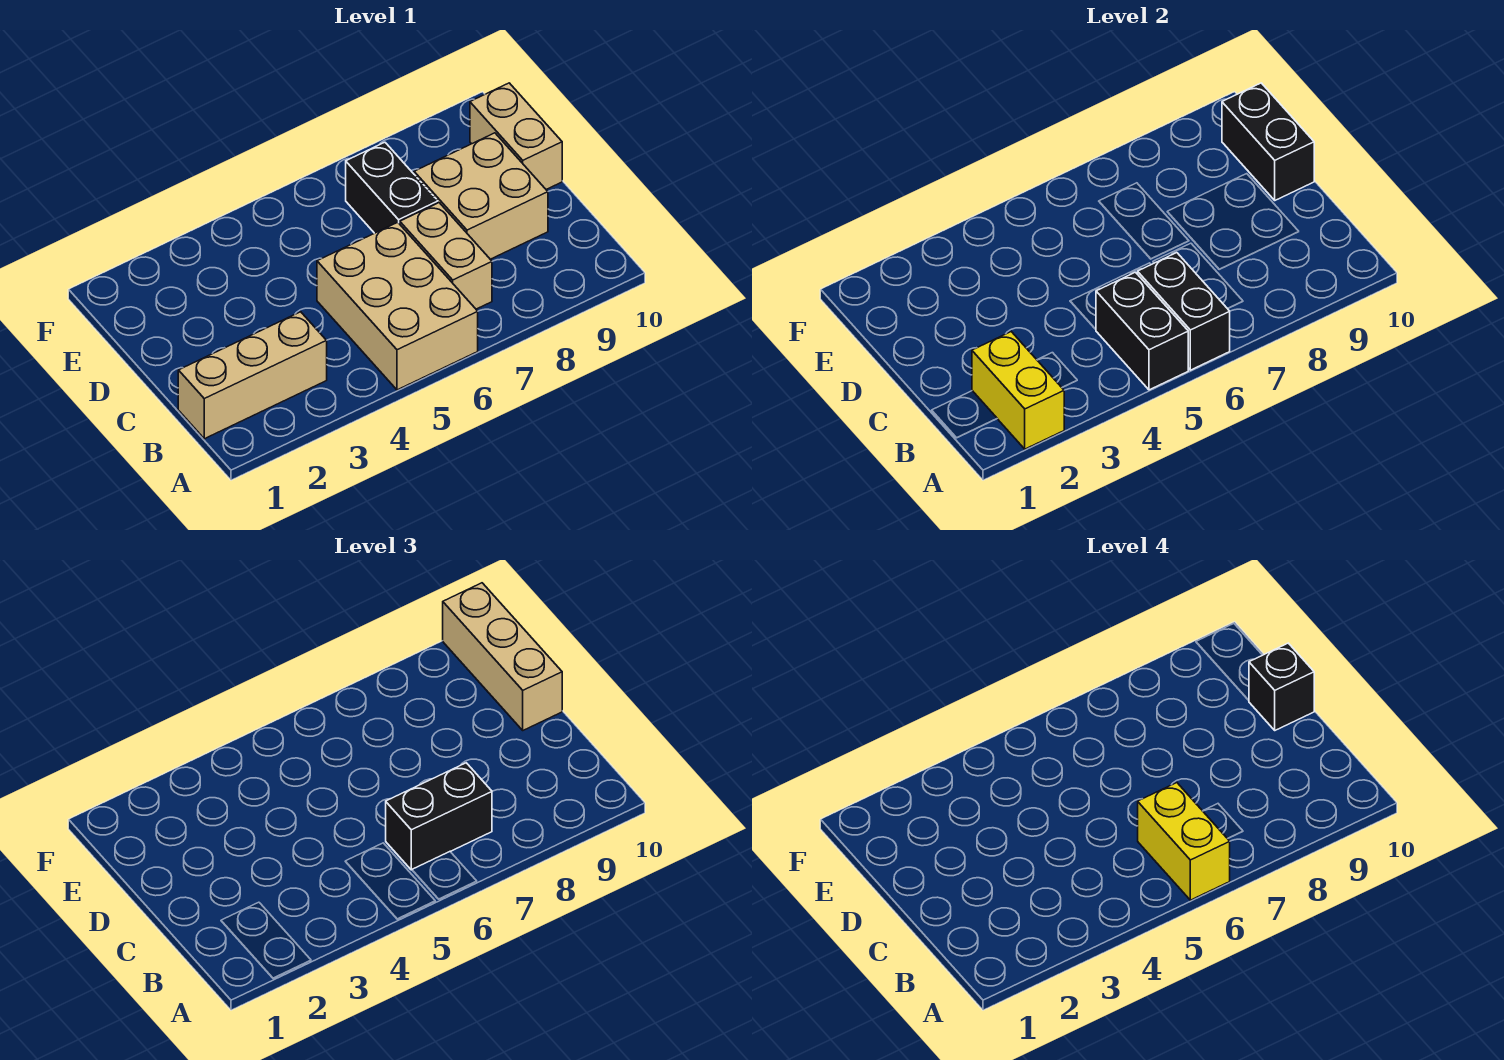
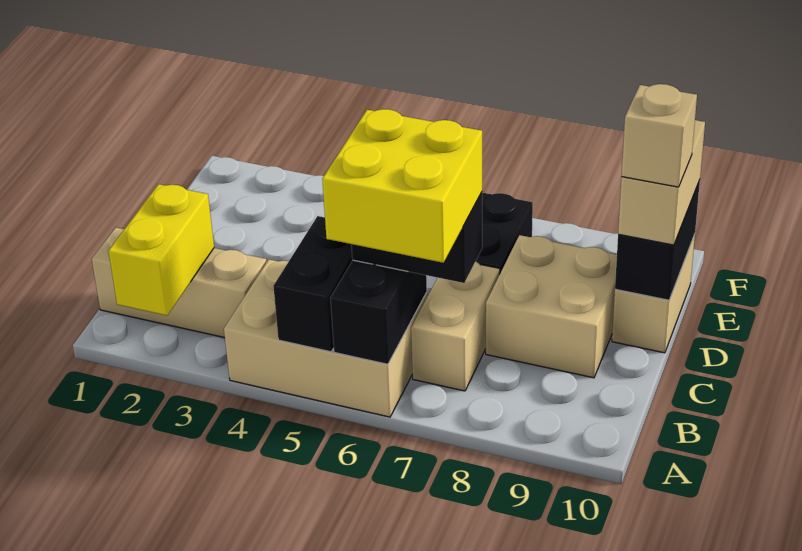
tan 2x3 brick [317,222,478,390] -> tan 2x3 brick turned to [224,259,427,417]
yellow 1x2 brick [1138,783,1230,900] -> yellow 2x2 brick [322,109,482,263]
tan 1x3 brick [443,583,562,730] -> tan 1x2 brick [618,120,705,245]
black 1x1 brick [1249,643,1314,730] -> tan 1x1 brick [621,84,697,187]

